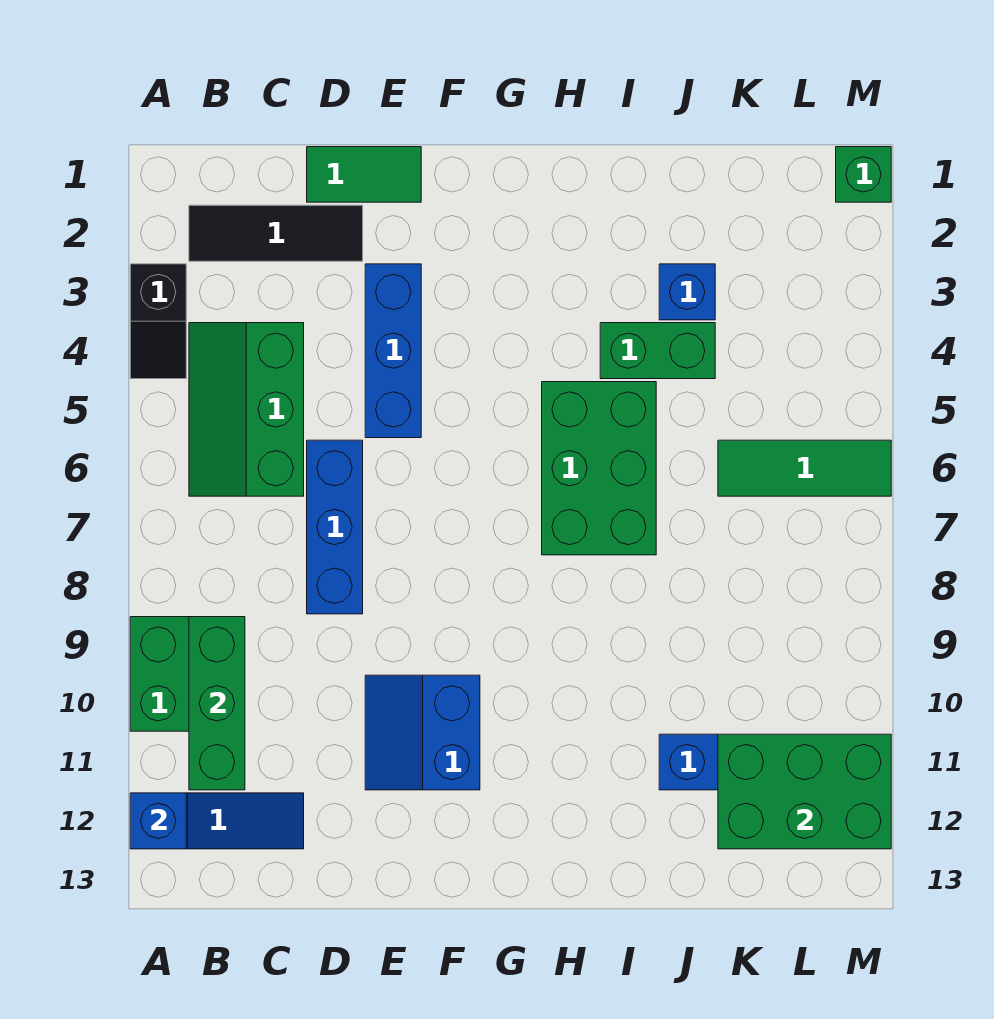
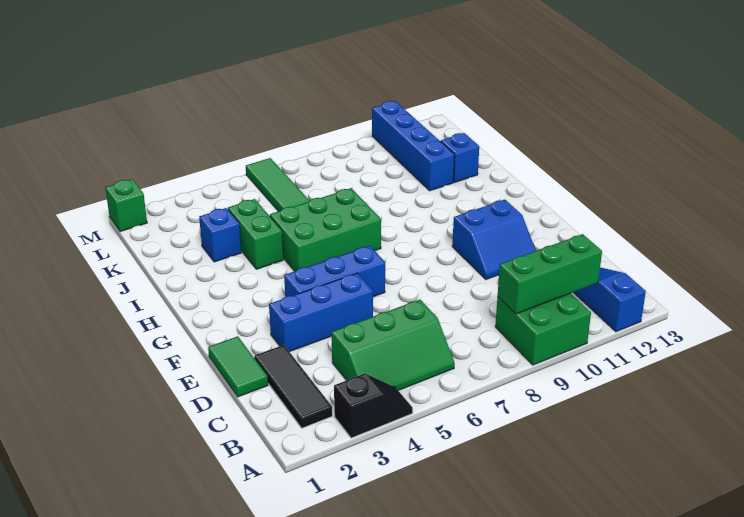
blue 1x1 brick [130,793,186,849] -> blue 1x1 brick moved to [441,133,479,183]
blue 1x3 brick [307,440,363,614] -> blue 1x3 brick moved to [284,246,385,297]
green 2x3 brick [718,734,891,849] -> none

